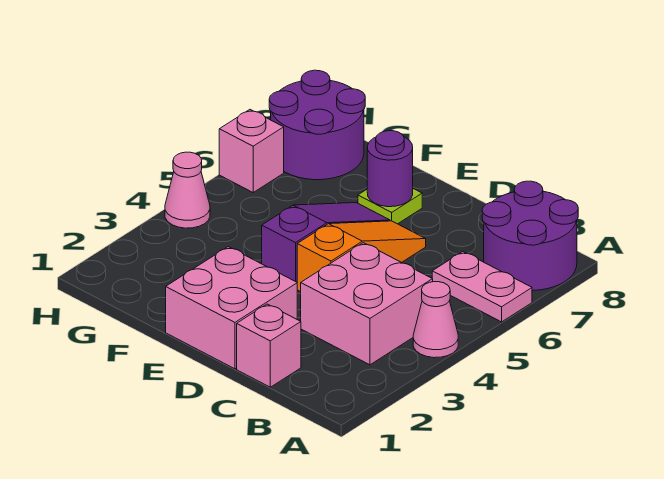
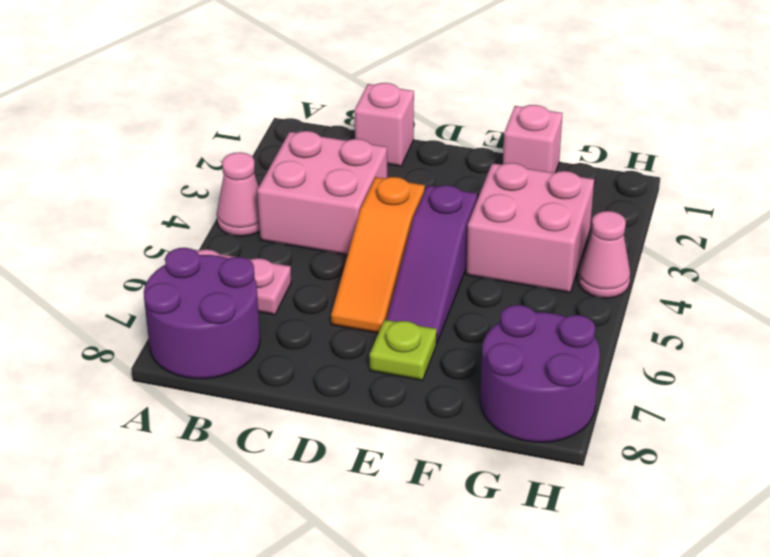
pink 2x2 brick [166,247,297,369] -> pink 2x2 brick moved to [466,163,594,293]
purple 1x1 round brick [367,131,413,207] -> none
pink 1x1 brick [219,110,284,192] -> pink 1x1 brick moved to [503,105,562,173]

